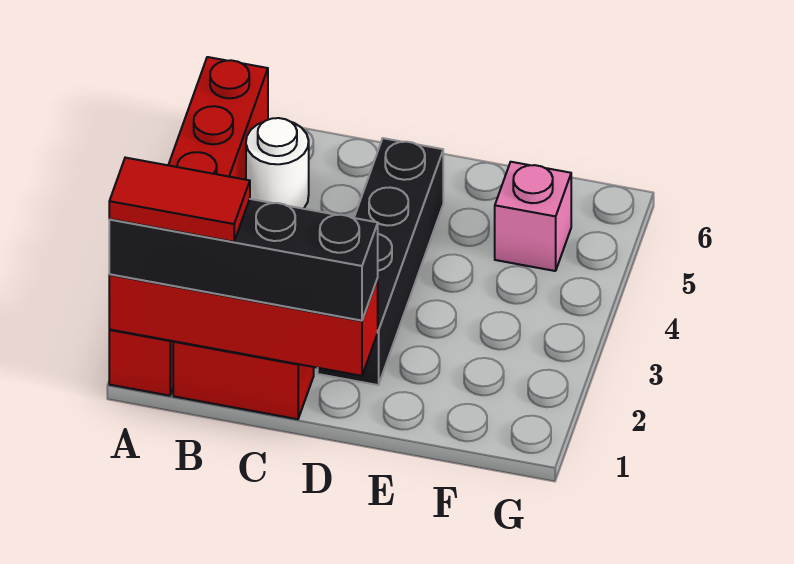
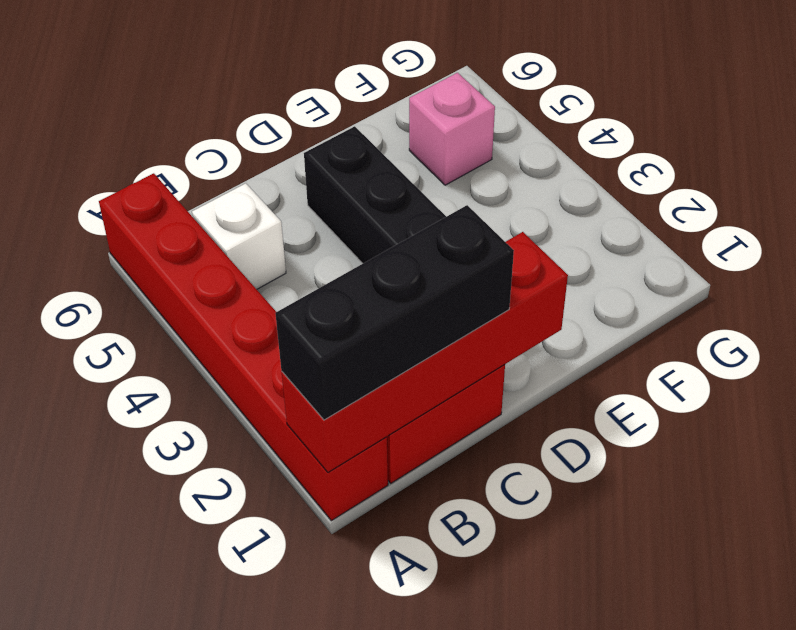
black 1x4 brick [109,199,378,321] -> black 1x3 brick [275,205,514,420]
red 1x2 tile [109,158,250,242] -> none
white 1x1 round brick [246,118,309,209] -> white 1x1 brick [192,183,286,289]

